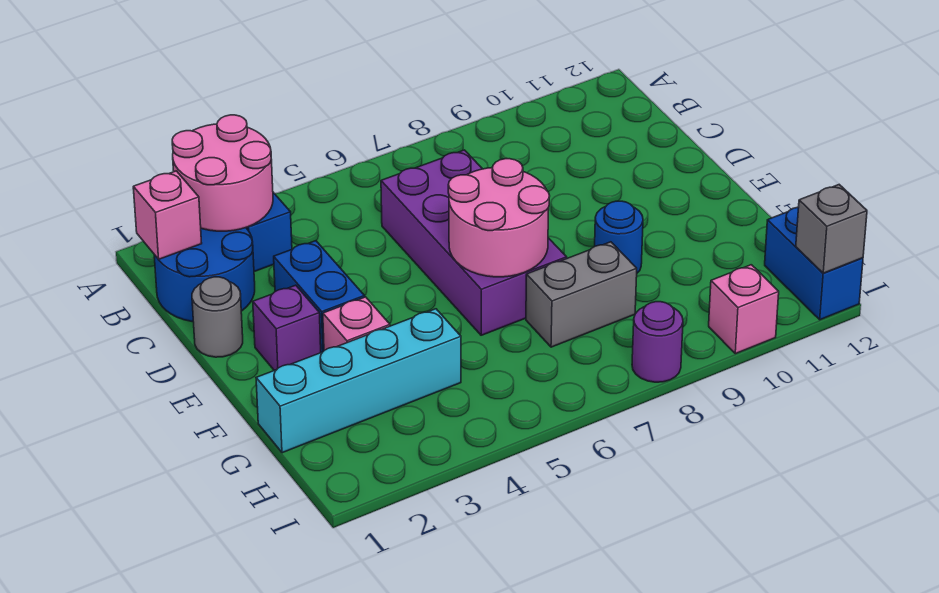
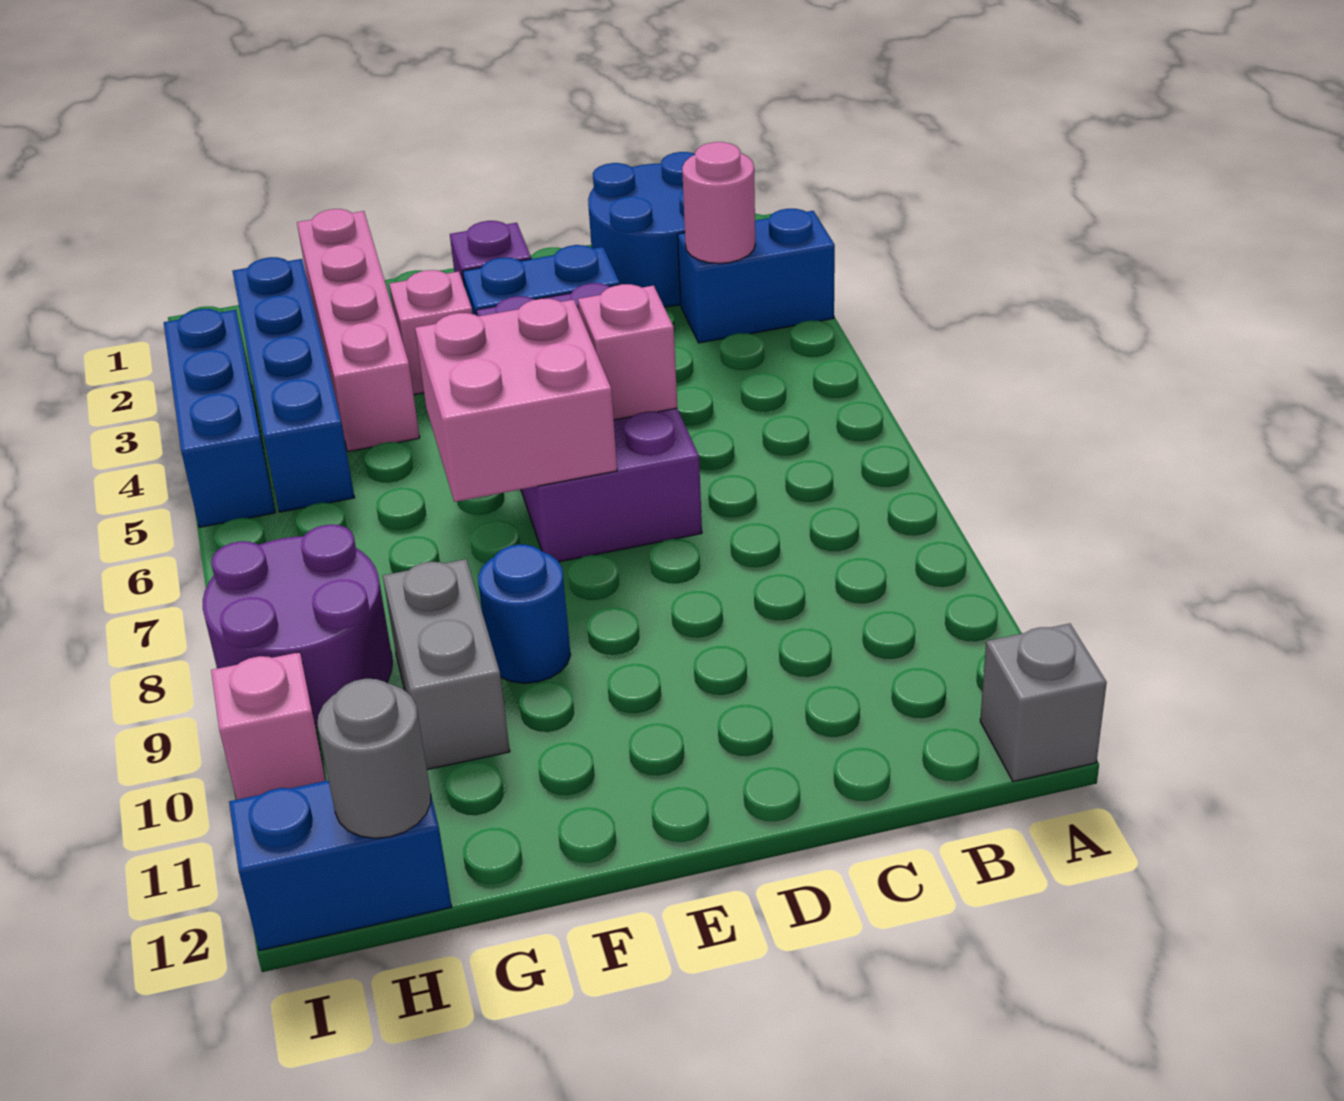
pink 2x2 round brick [172,115,273,231] -> pink 1x1 round brick [682,142,755,263]
pink 1x1 brick [133,171,202,259] -> pink 1x1 brick moved to [578,284,677,420]
purple 2x4 brick [381,150,567,335] -> purple 2x4 brick turned to [476,283,702,562]
grey 1x1 round brick [192,277,243,357] -> grey 1x1 round brick moved to [318,679,431,838]
pink 2x2 round brick [448,159,550,277] -> pink 2x2 brick [415,298,617,502]
cyan 1x4 brick [256,309,461,453] -> pink 1x4 brick [297,209,420,452]
grey 1x2 brick [526,242,637,347] -> grey 1x2 brick moved to [383,559,510,770]
none -> blue 1x4 brick [233,257,354,512]
none -> blue 1x3 brick [164,309,275,527]
purple 1x1 round brick [632,302,683,382] -> purple 2x2 round brick [203,525,392,728]
grey 1x1 brick [796,185,867,273] -> grey 1x1 brick moved to [980,623,1107,782]

